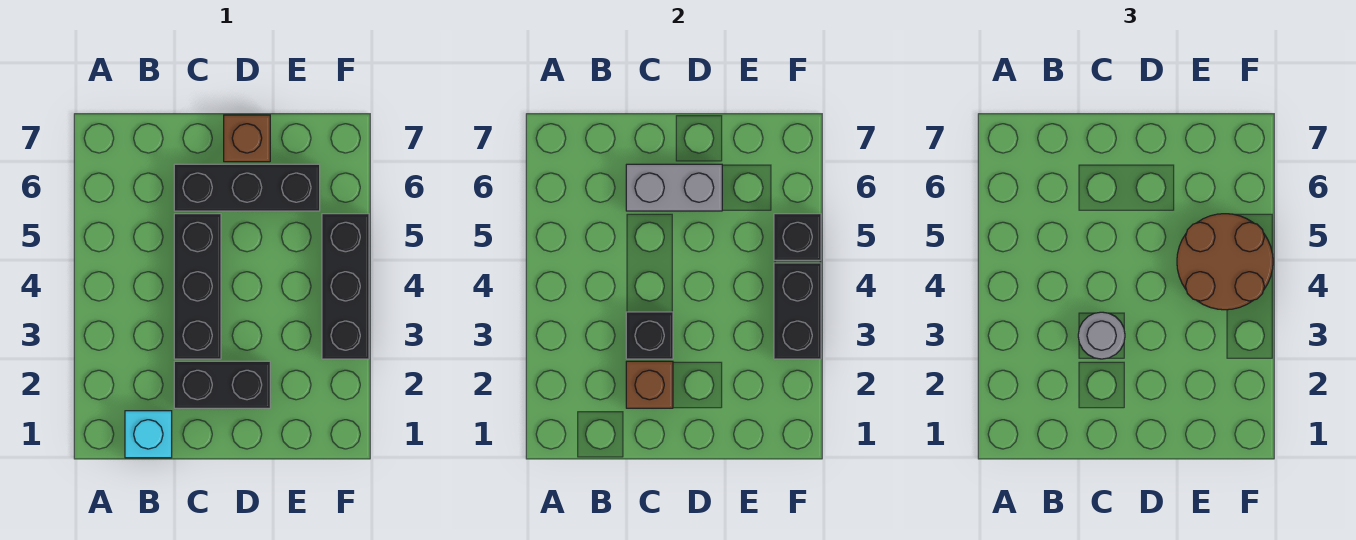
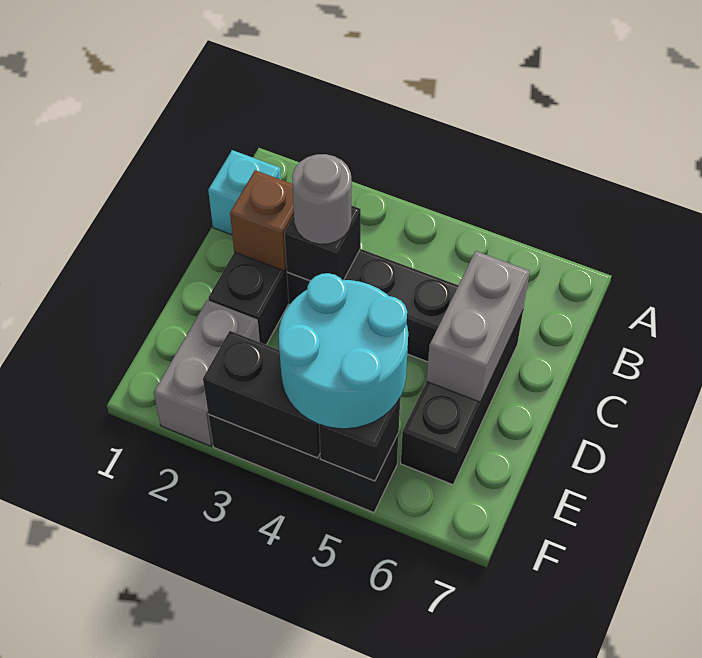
brown 1x1 brick [224,115,270,162] -> none
none -> grey 1x2 brick [154,300,260,446]
brown 2x2 round brick [1177,214,1273,310] -> cyan 2x2 round brick [279,273,408,429]

